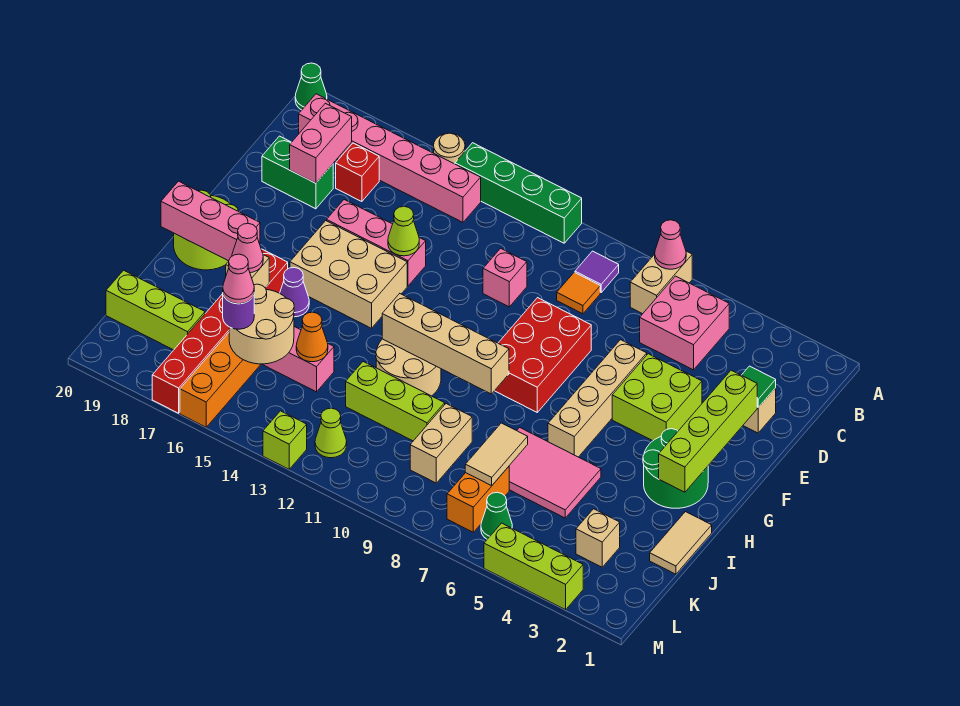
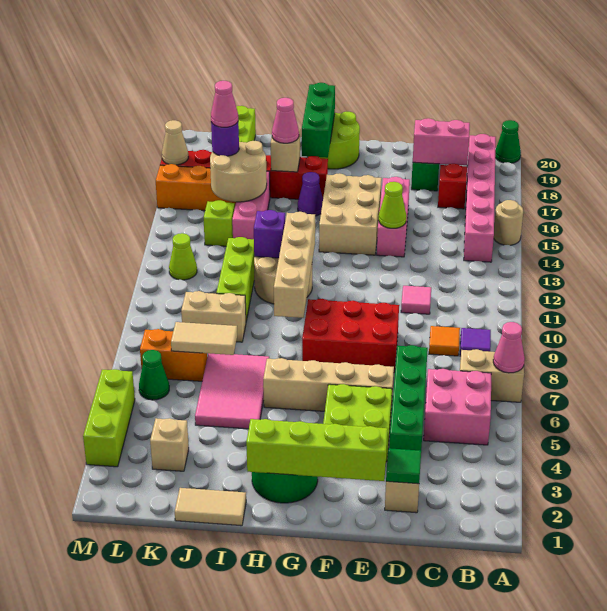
green 1x4 brick [455,143,582,243] -> green 1x4 brick moved to [389,345,428,451]
pink 1x1 brick [483,248,527,307] -> pink 1x1 tile [401,286,431,314]
pink 1x3 brick [161,181,260,261] -> green 1x3 brick [302,83,335,158]
none -> purple 1x1 brick [254,210,285,258]
orange 1x1 cone [296,312,328,362] -> none
lime 1x1 brick [263,411,307,469] -> lime 1x1 brick moved to [204,200,235,246]
none -> tan 1x1 cone [162,120,188,165]

